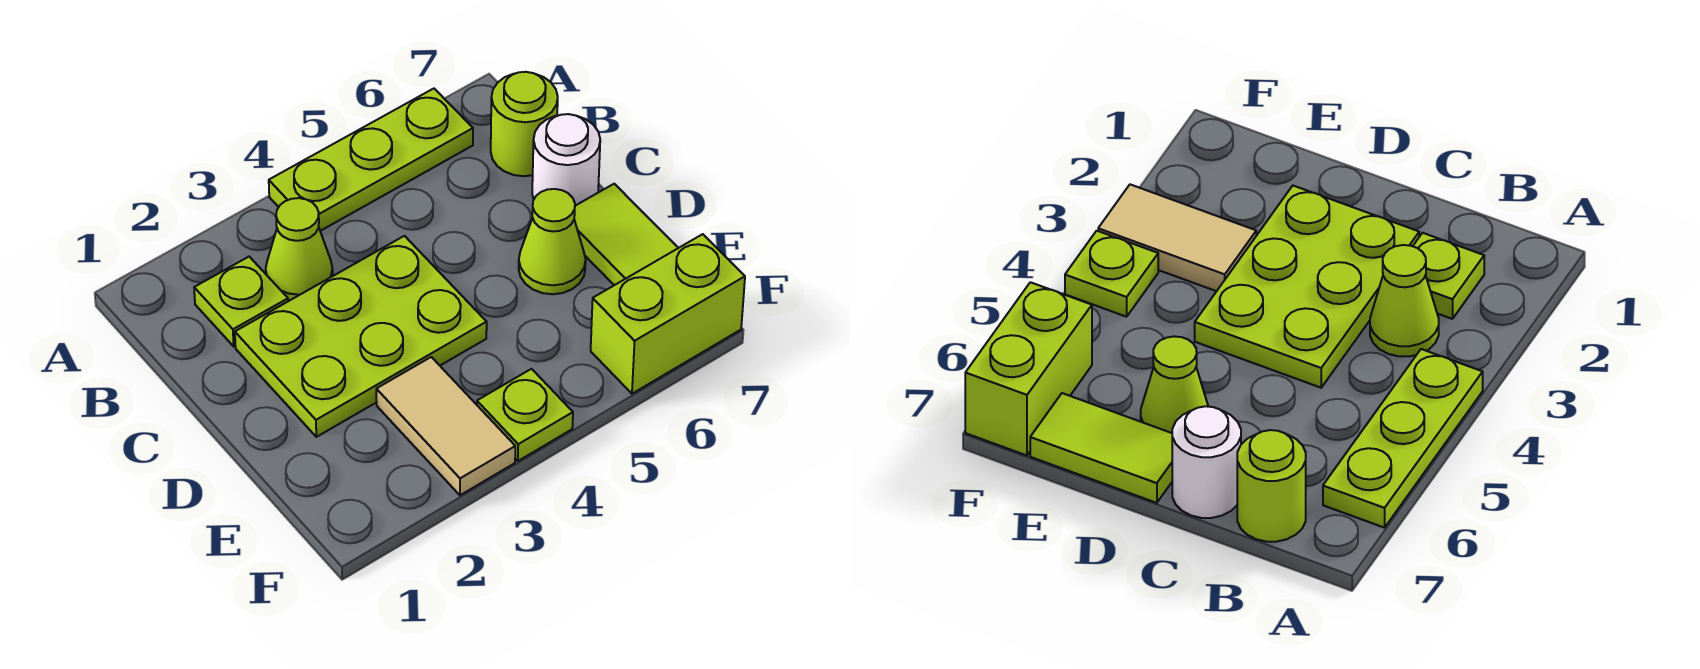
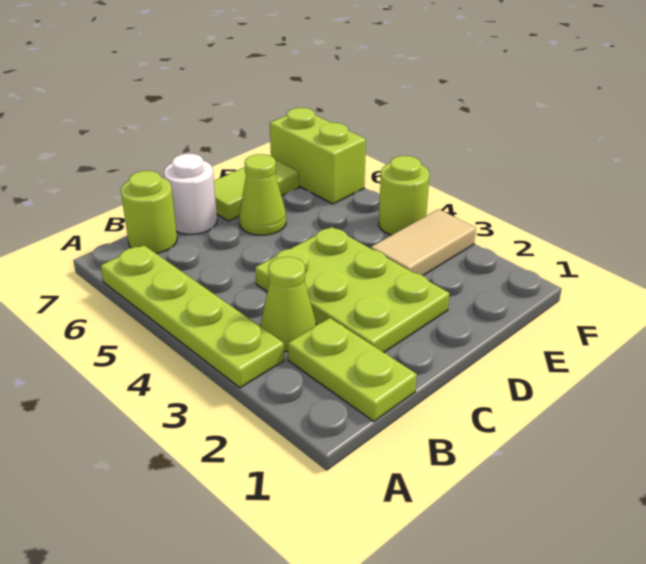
lime 1x3 plate [269,89,473,231] -> lime 1x4 plate [101,245,284,388]
lime 1x1 plate [194,257,288,346] -> lime 1x2 plate [288,318,417,421]
lime 1x1 plate [477,369,573,461] -> lime 1x1 round brick [379,156,430,235]

